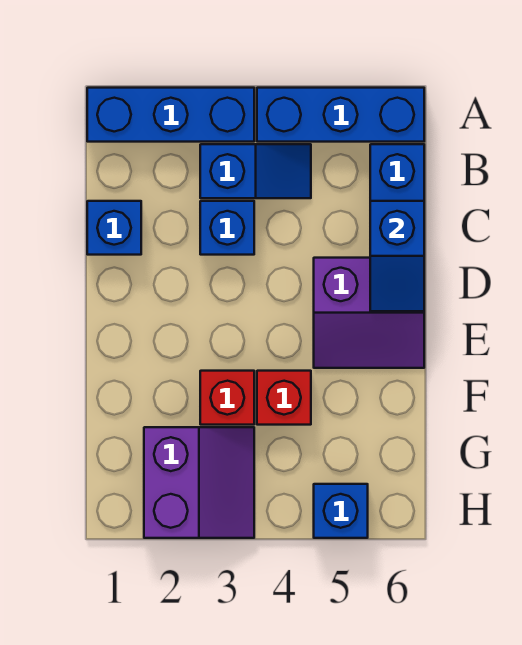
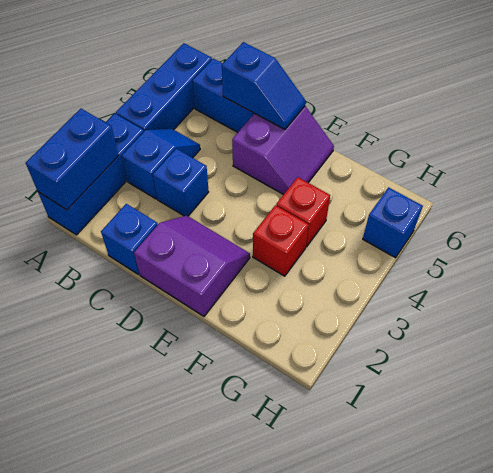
none -> blue 1x2 brick [26,109,119,210]
purple 2x2 slope [144,427,254,538] -> purple 2x2 slope moved to [134,215,250,316]

